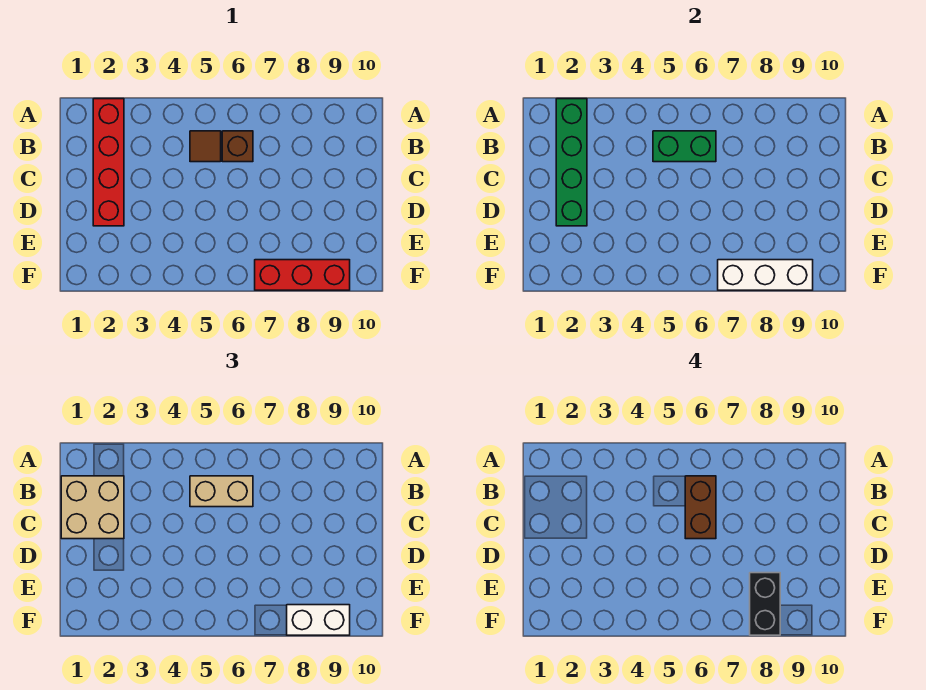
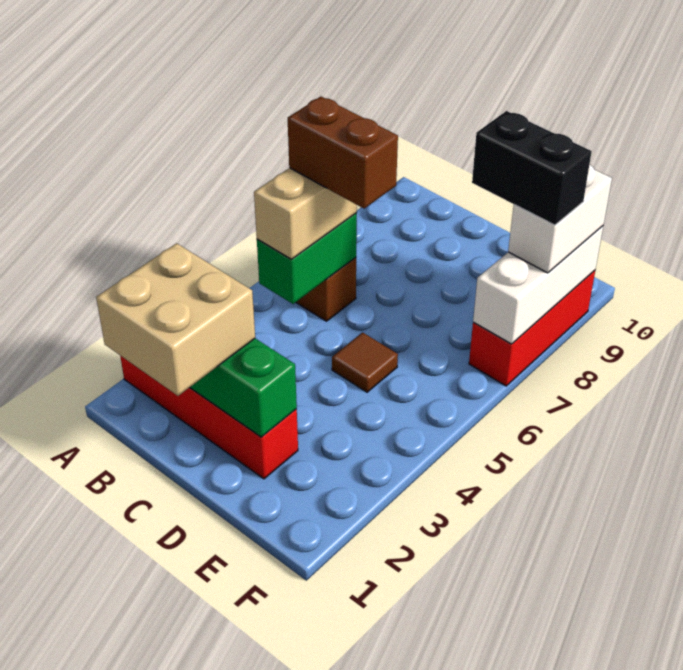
brown 1x1 tile [190,131,221,162] -> brown 1x1 tile moved to [332,333,398,392]

